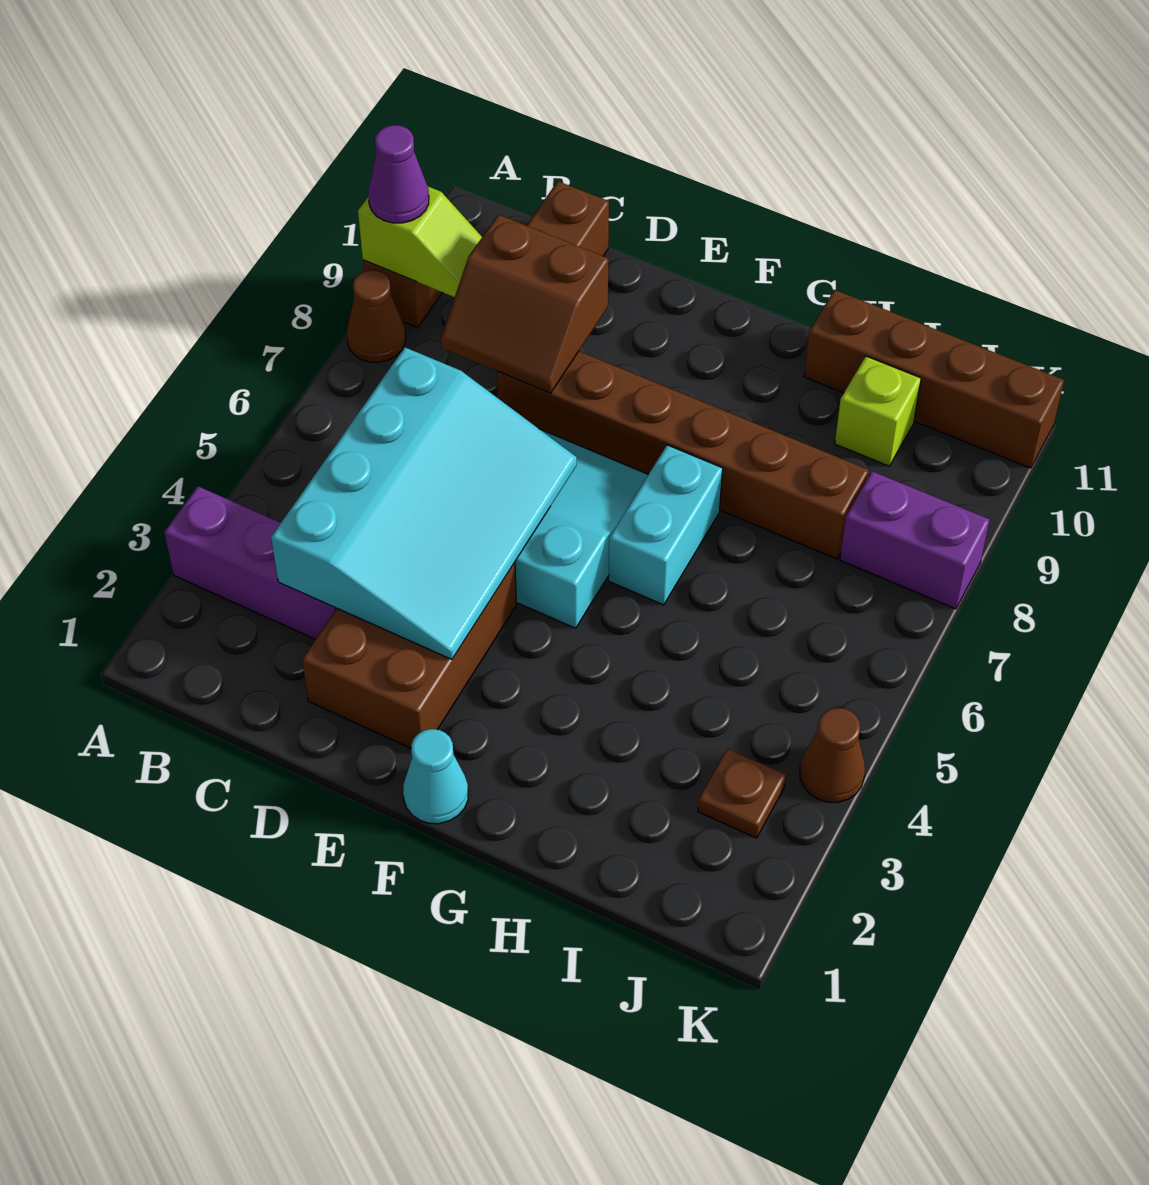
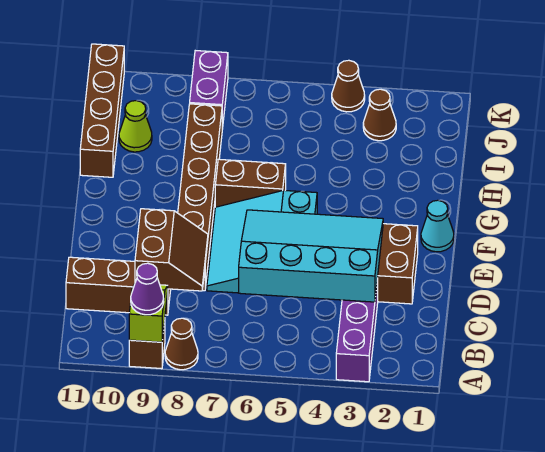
cyan 1x2 brick [608,445,723,605] -> brown 1x2 brick [215,159,286,207]
lime 1x1 brick [835,356,921,466] -> lime 1x1 cone [119,101,152,152]
brown 1x1 plate [698,748,786,838] -> brown 1x1 cone [363,89,396,141]

